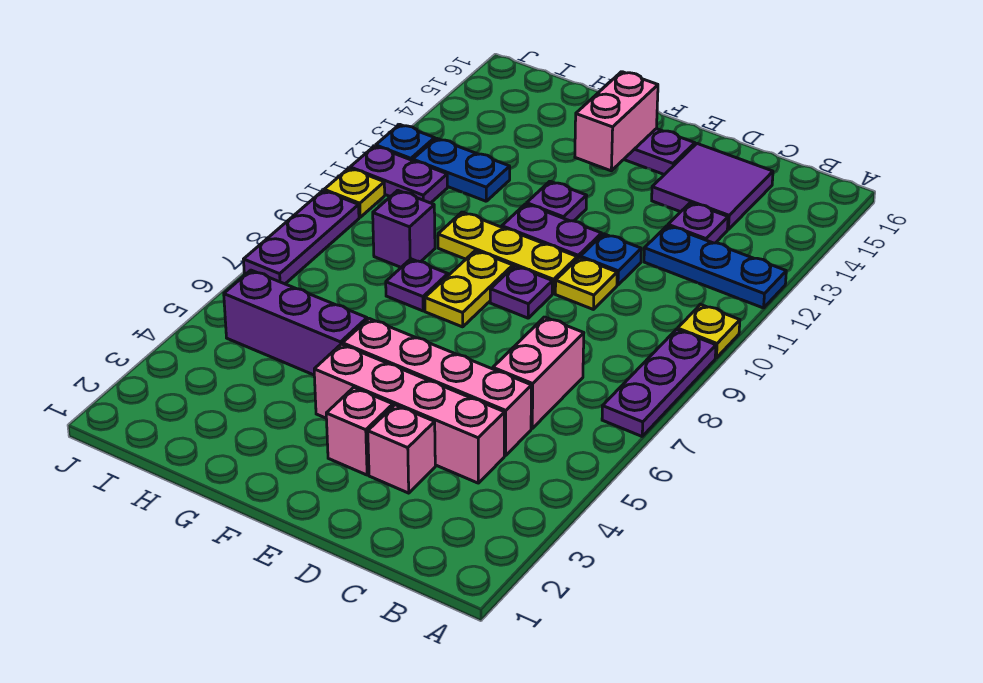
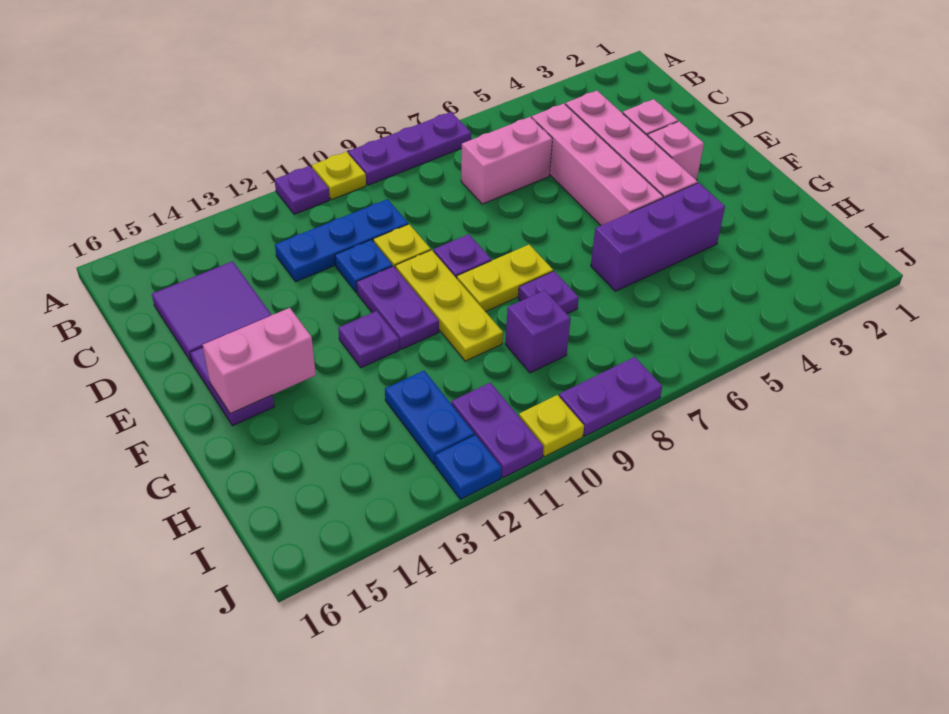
blue 1x3 plate [644,226,786,308] -> blue 1x3 plate turned to [275,199,408,282]
purple 1x1 plate [668,203,728,243] -> purple 1x1 plate moved to [274,166,330,214]
purple 1x3 brick [224,270,367,375] -> purple 1x3 brick turned to [591,183,725,291]
purple 1x3 plate [243,191,359,284] -> purple 1x2 plate [559,357,662,436]

